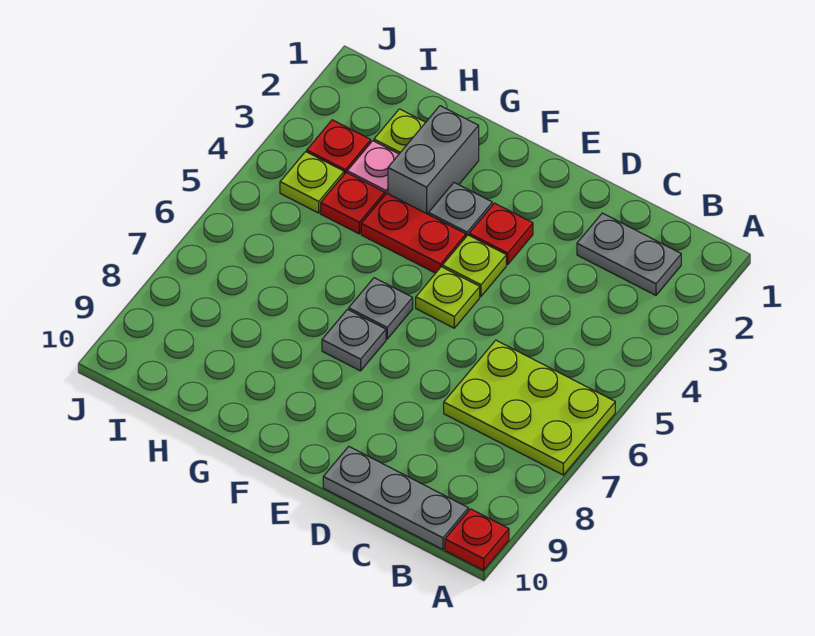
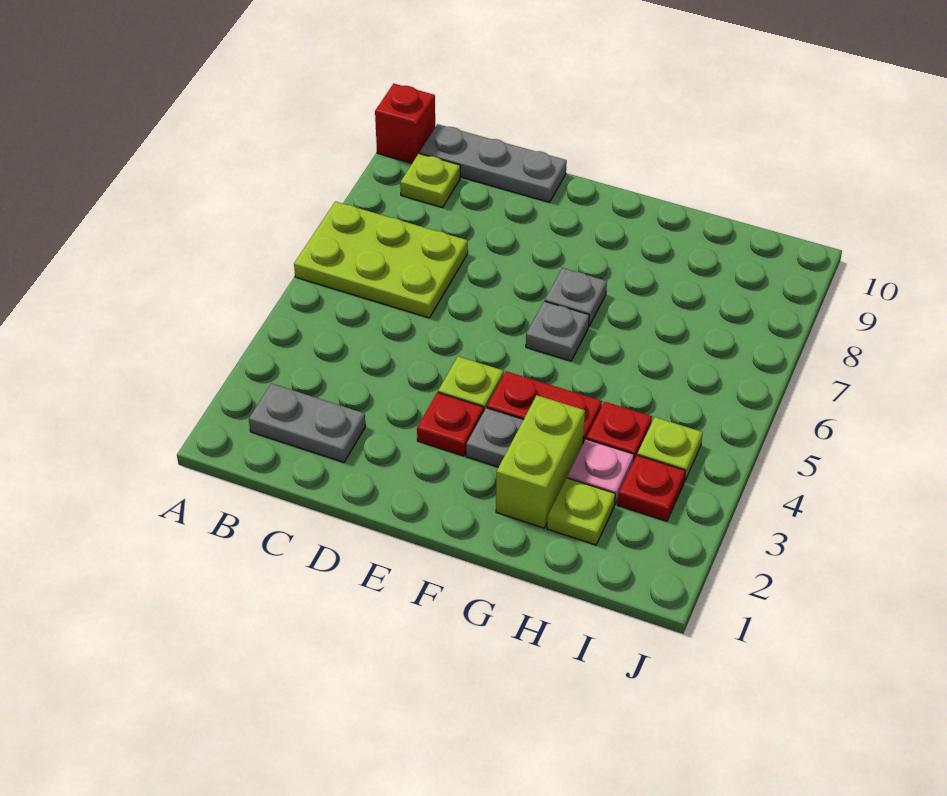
red 1x1 plate [445,509,509,570] -> red 1x1 brick [375,84,435,163]
lime 1x1 plate [416,267,480,328] -> lime 1x1 plate moved to [400,153,460,208]
grey 1x2 brick [388,106,479,214] -> lime 1x2 brick [496,395,585,528]

